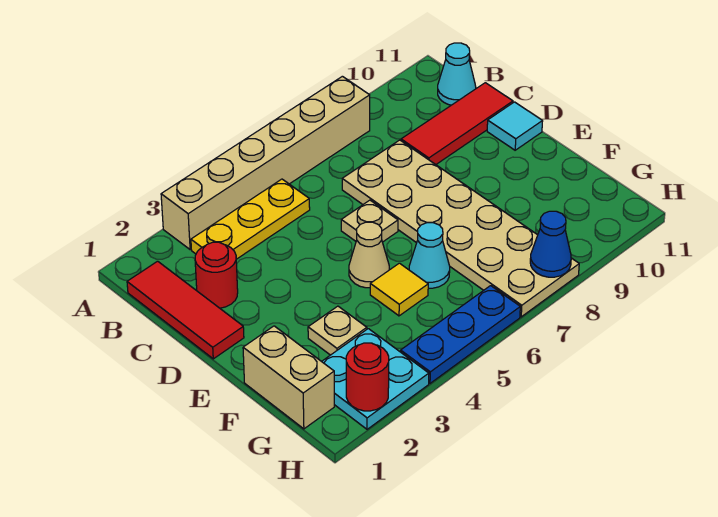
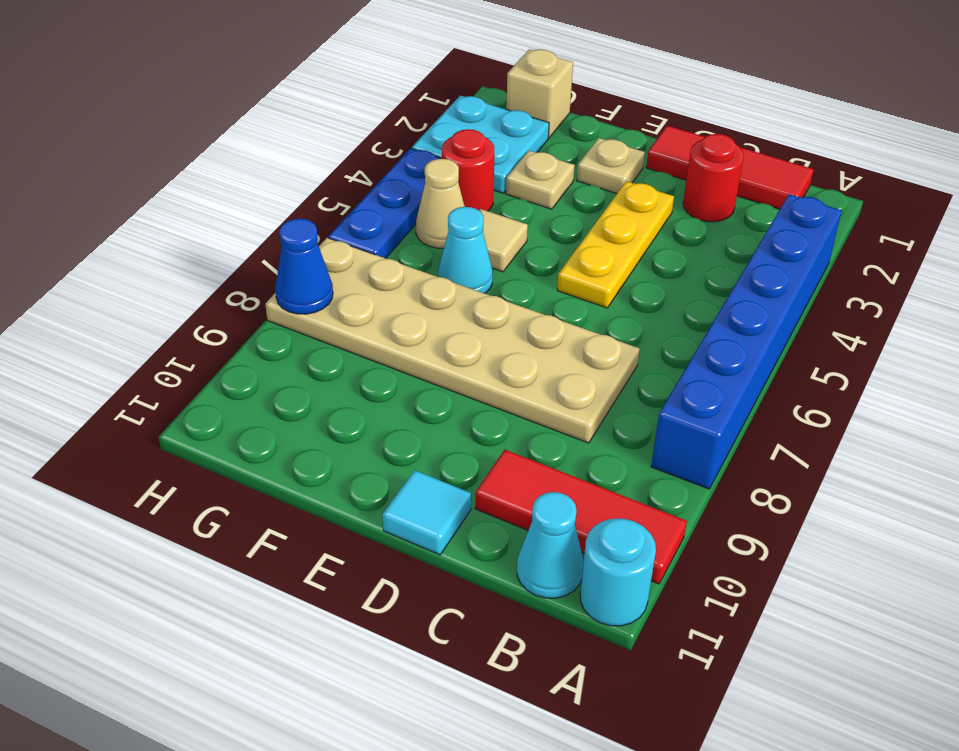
tan 1x6 brick [161,76,370,250] -> blue 1x6 brick [651,194,842,489]
none -> cyan 1x1 round brick [580,519,656,626]
yellow 1x3 plate [191,179,310,259] -> yellow 1x3 plate moved to [557,181,674,308]
red 1x3 tile [401,83,513,165] -> red 1x3 tile turned to [475,450,687,584]
tan 1x1 plate [341,200,398,242] -> tan 1x1 plate moved to [577,138,645,194]
tan 1x1 cone [349,222,389,288] -> tan 1x1 cone moved to [416,159,465,248]
tan 1x2 brick [243,326,334,429] -> tan 1x1 brick [506,49,573,138]
yellow 1x1 tile [370,263,428,316] -> tan 1x1 tile [479,209,528,272]
red 1x1 round brick [346,343,389,411] -> red 1x1 round brick moved to [442,129,494,211]

